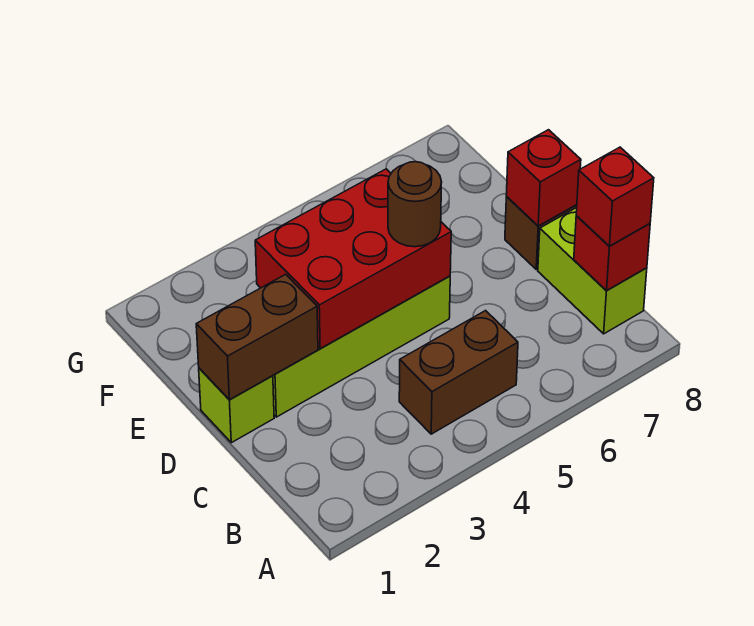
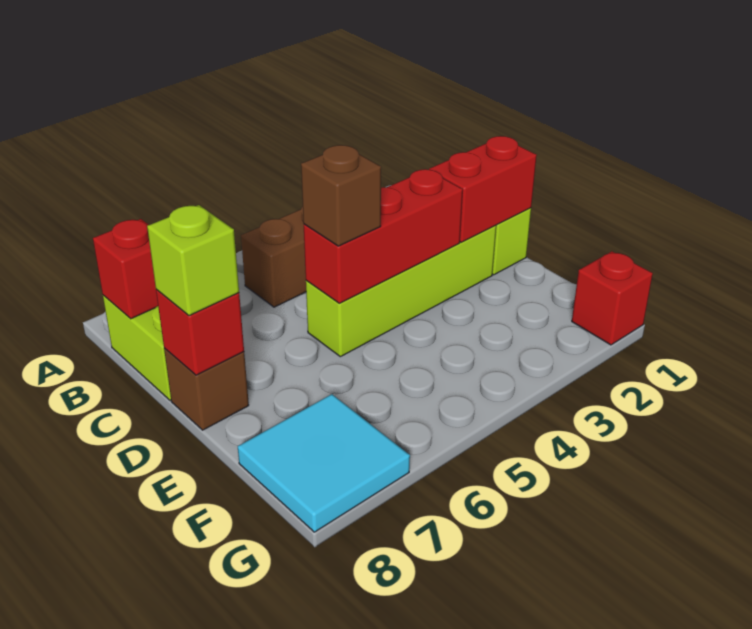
red 1x1 brick [576,147,654,246] -> red 1x1 brick moved to [572,251,653,345]
brown 1x2 brick [196,274,318,400] -> red 1x2 brick [429,136,537,242]
red 2x3 brick [255,169,451,349] -> red 1x3 brick [304,169,463,303]
brown 1x1 round brick [388,162,442,247] -> brown 1x1 brick [301,145,381,246]
none -> lime 1x1 brick [147,205,239,316]
none -> cyan 2x2 tile [238,394,410,532]

